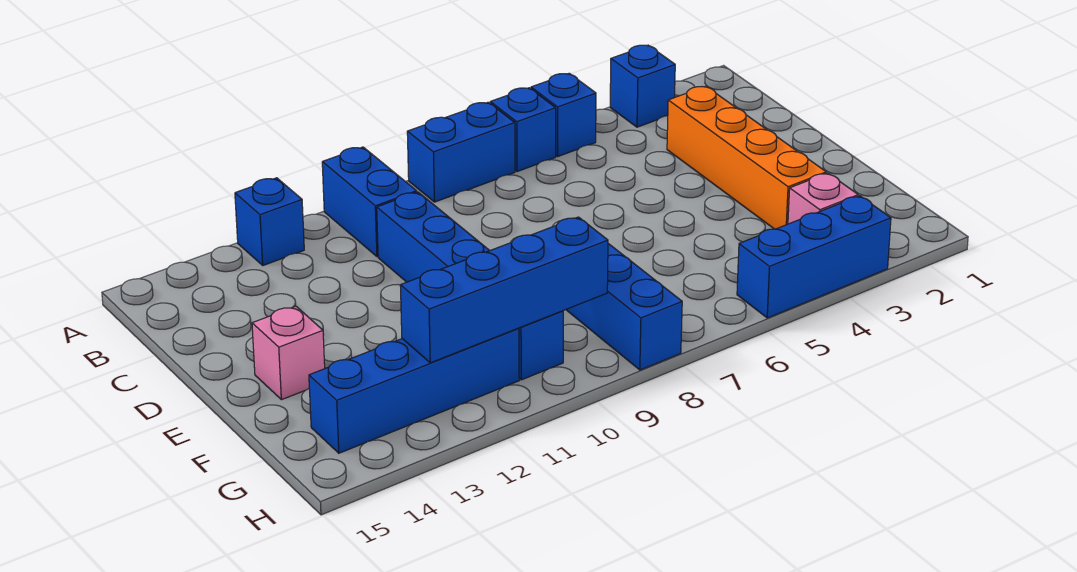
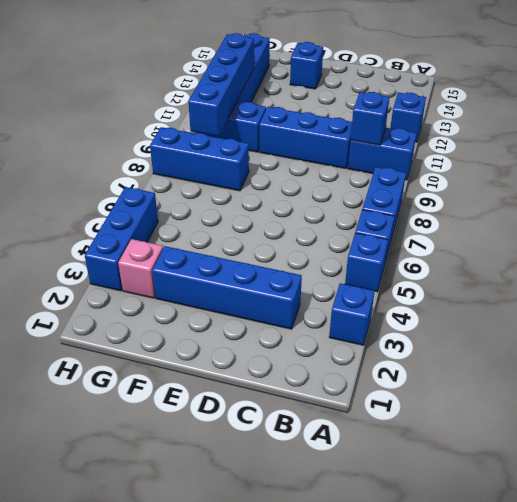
none -> blue 1x1 brick [351,92,390,145]
orange 1x4 brick [667,86,826,229] -> blue 1x4 brick [152,246,302,329]
pink 1x1 brick [252,306,325,400] -> blue 1x1 brick [290,42,323,89]

